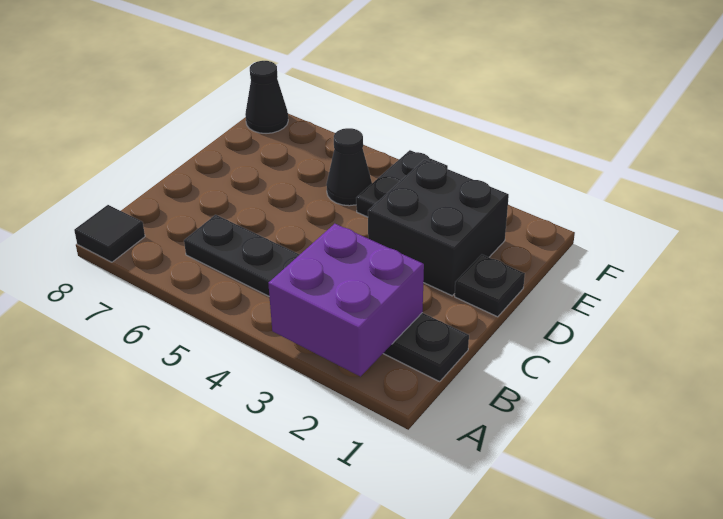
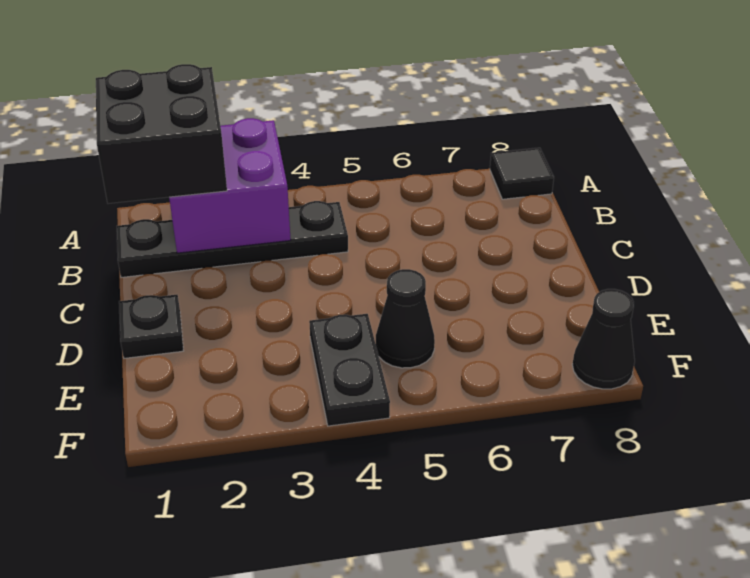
black 1x6 plate [184,215,469,382] -> black 1x4 plate [117,201,348,277]
black 2x2 brick [368,160,509,296] -> black 2x2 brick moved to [96,64,227,204]

